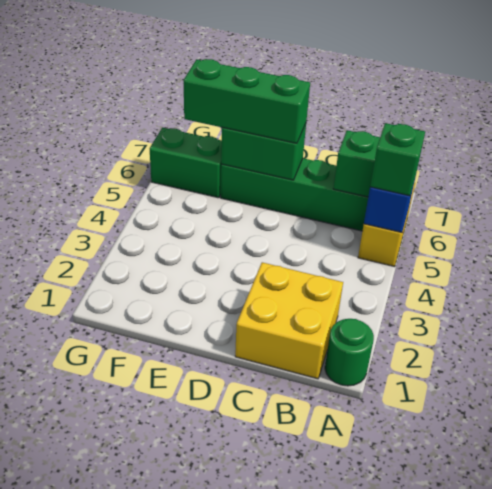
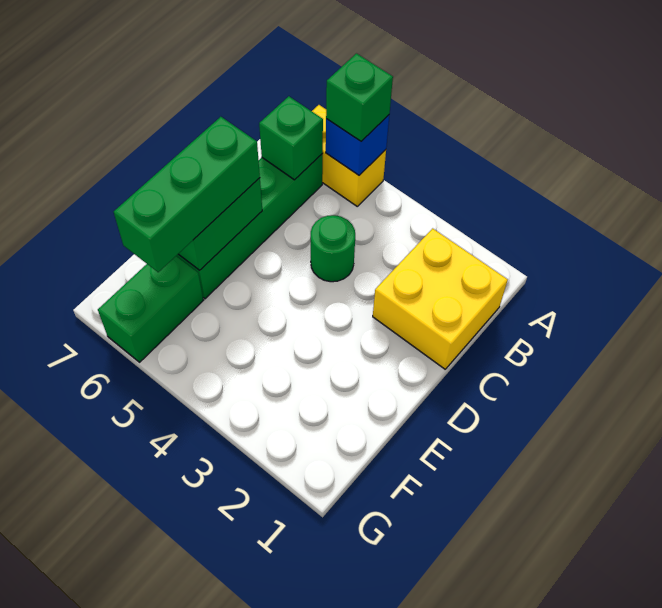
green 1x1 round brick [325,319,374,386] -> green 1x1 round brick moved to [311,215,355,282]

